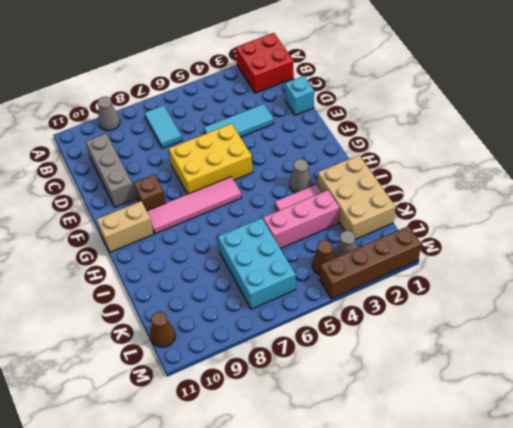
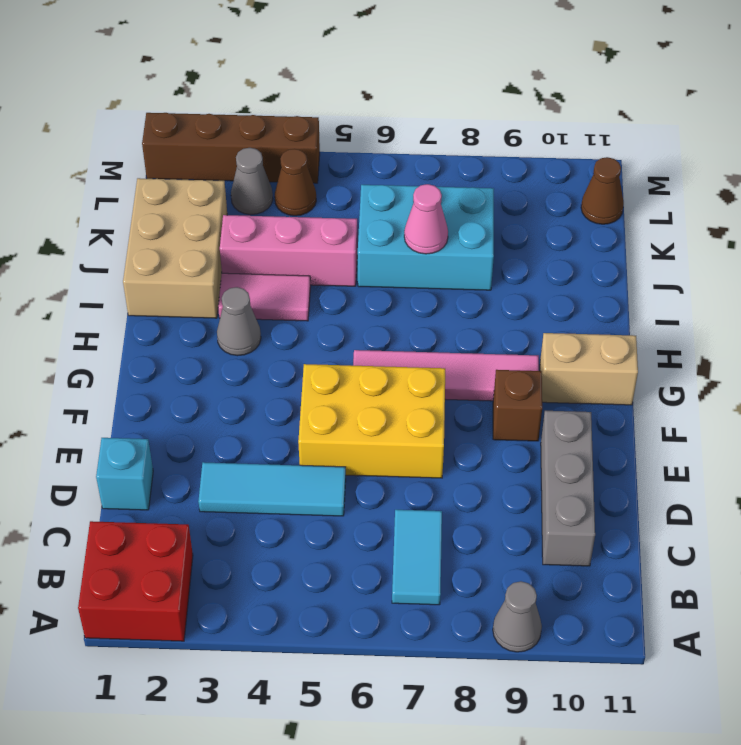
cyan 2x3 brick [218,218,296,309] -> cyan 2x3 brick turned to [358,185,494,290]
none -> pink 1x1 cone [404,184,448,254]

